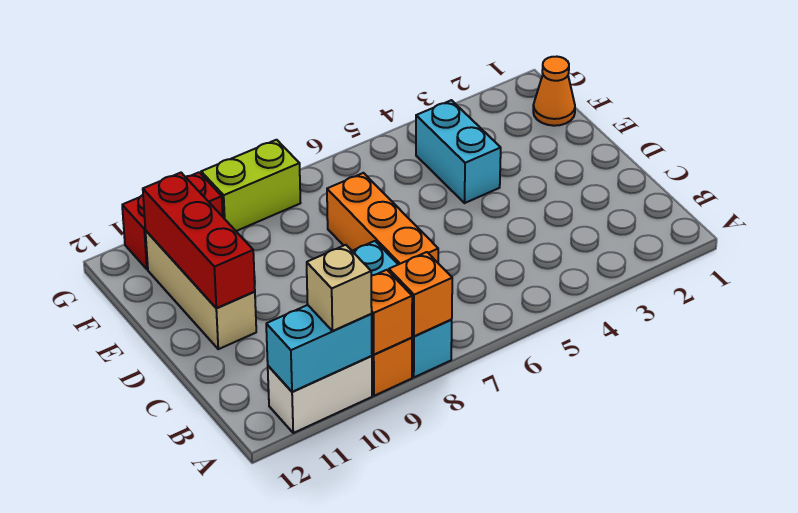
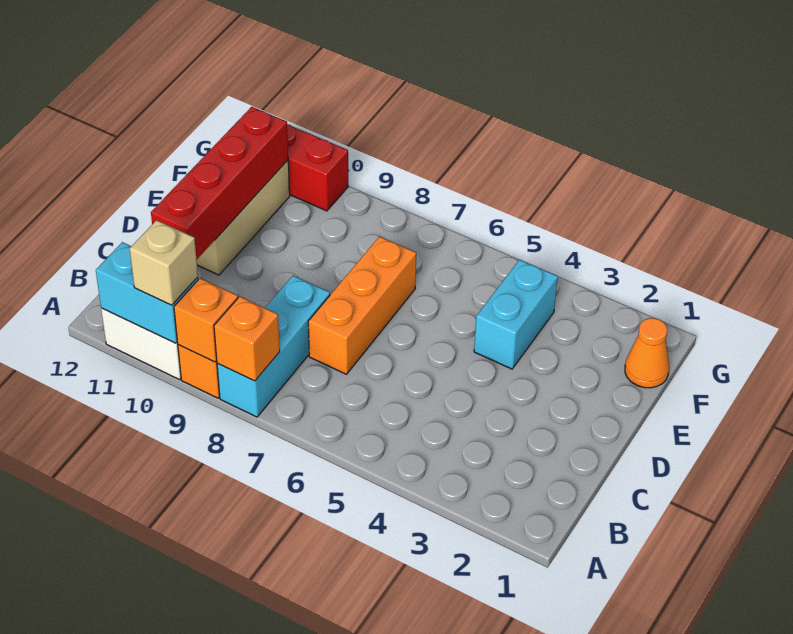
red 1x3 brick [143,173,255,308] -> red 1x4 brick [151,107,288,260]
lime 1x2 brick [201,140,300,231] -> none

